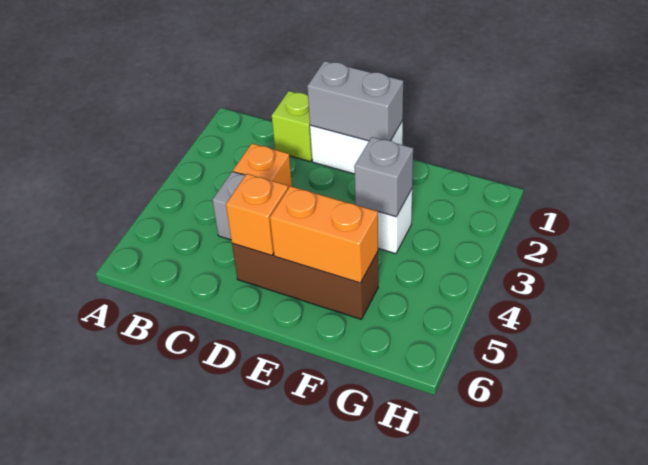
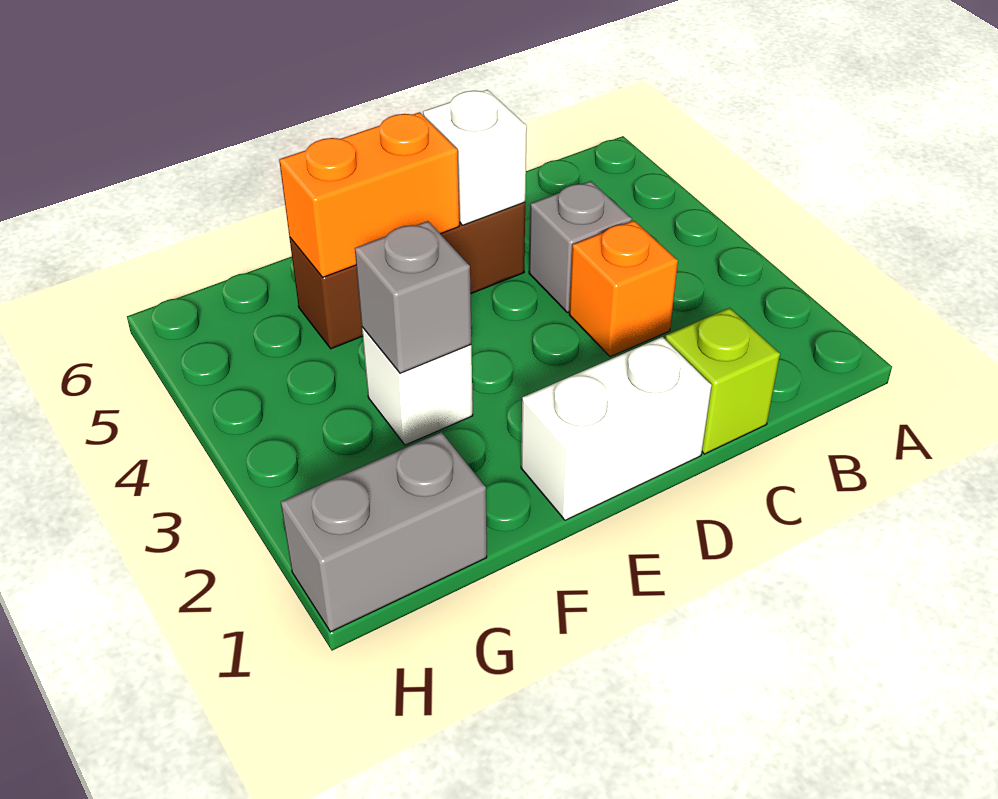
grey 1x2 brick [307,61,403,141] -> grey 1x2 brick moved to [281,432,487,632]
orange 1x1 brick [226,174,288,256] -> white 1x1 brick [423,90,527,225]

